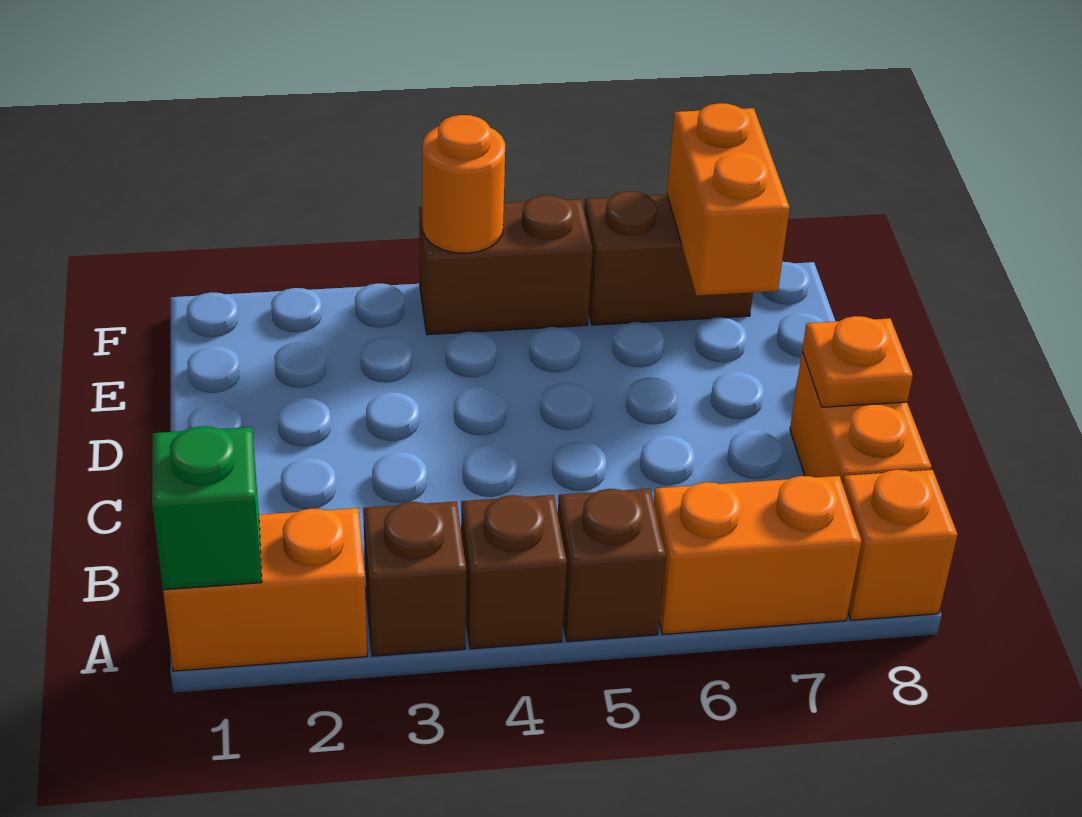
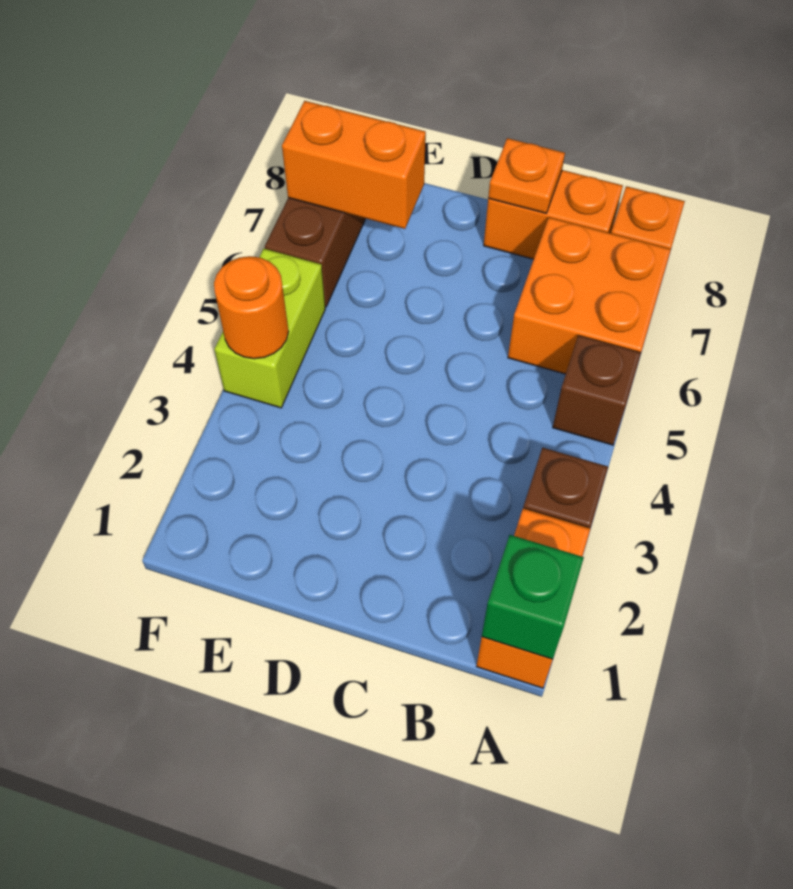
brown 1x1 brick [461,495,567,649] -> none
orange 1x2 brick [654,476,862,634] -> orange 2x2 brick [508,217,671,374]
brown 1x2 brick [419,195,593,335] -> lime 1x2 brick [214,249,325,408]

